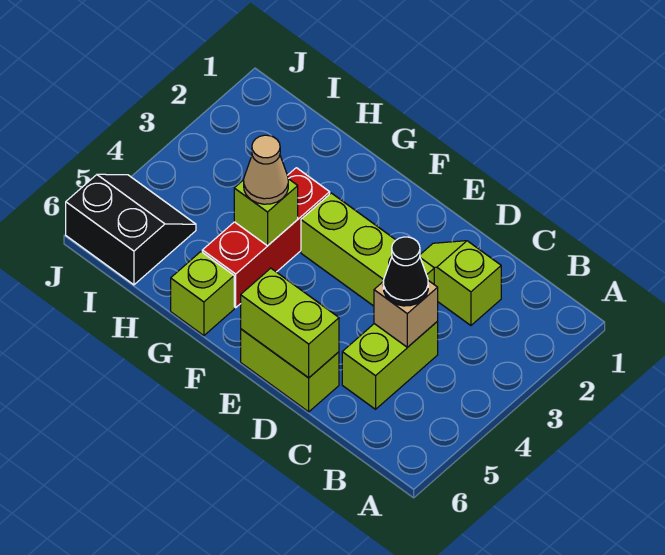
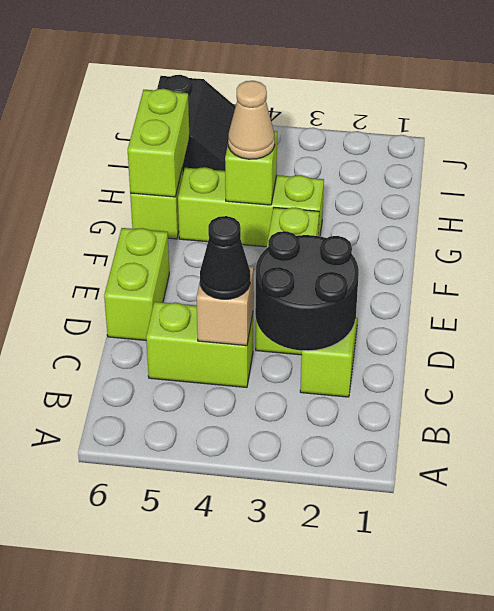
none -> black 2x2 round brick [255,231,359,351]
lime 1x2 brick [241,268,339,378] -> lime 1x2 brick moved to [128,89,189,197]
red 1x3 brick [202,168,330,308] -> lime 1x3 brick [178,167,324,247]

